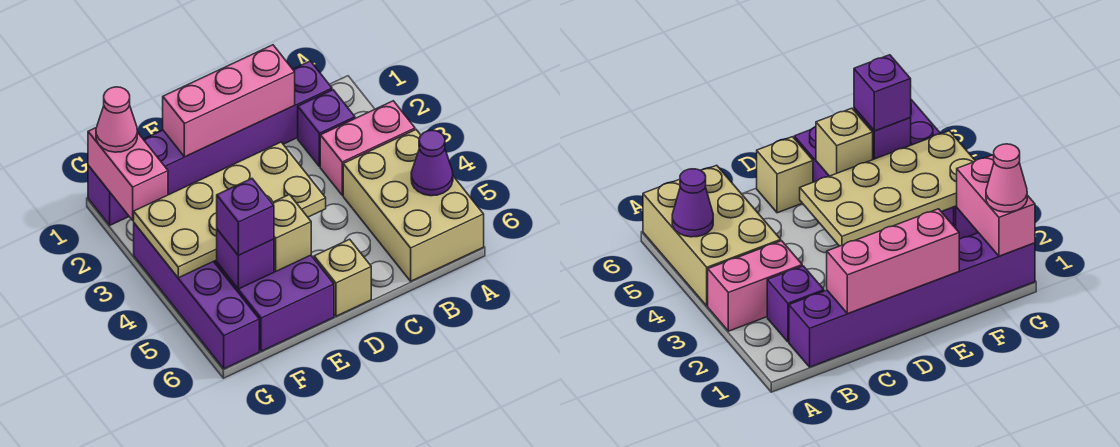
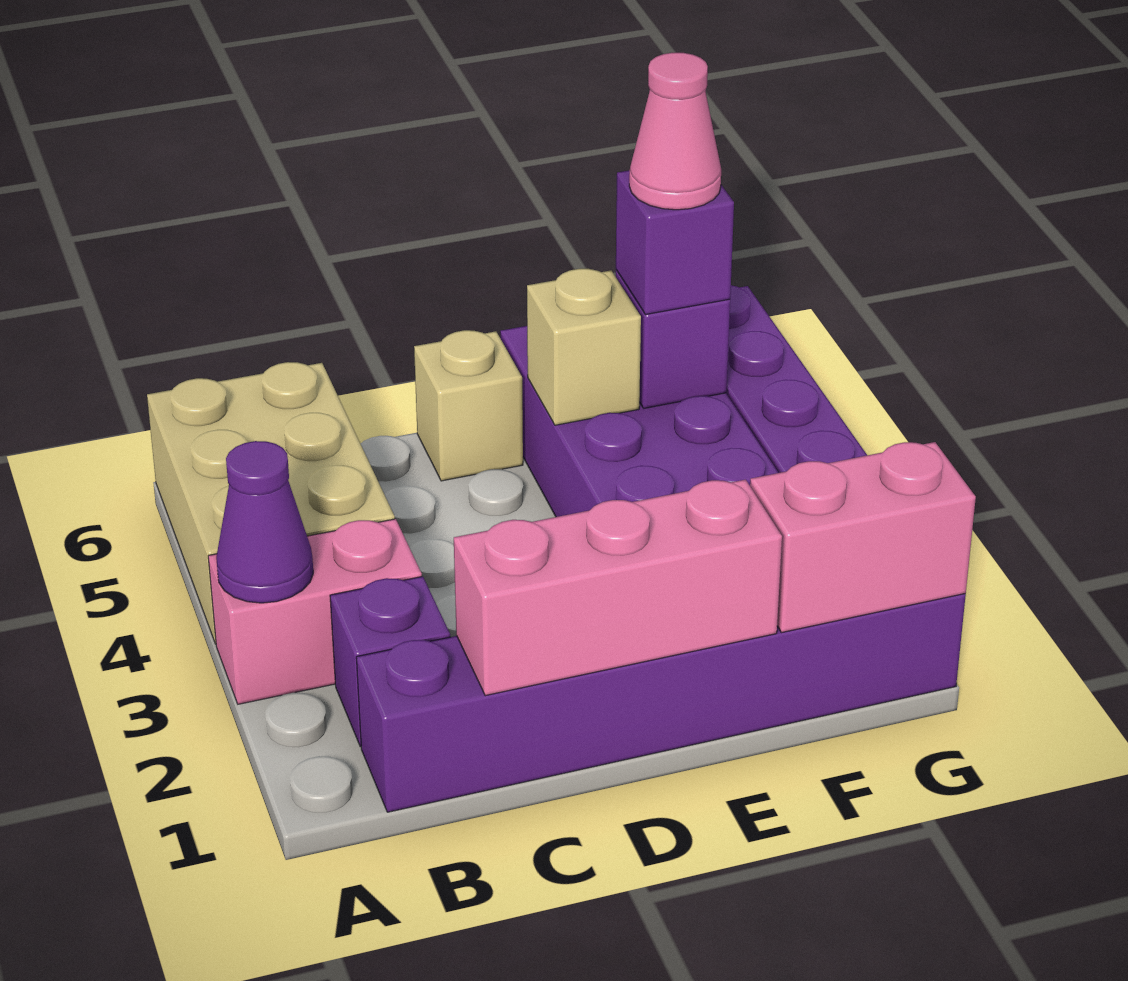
purple 1x1 cone [411,130,453,196] -> purple 1x1 cone moved to [216,441,313,603]
tan 2x4 plate [134,142,326,278] -> none
pink 1x2 brick [88,128,168,220] -> pink 1x2 brick turned to [750,442,976,633]
pink 1x1 cone [96,87,137,152] -> pink 1x1 cone moved to [629,53,721,210]

